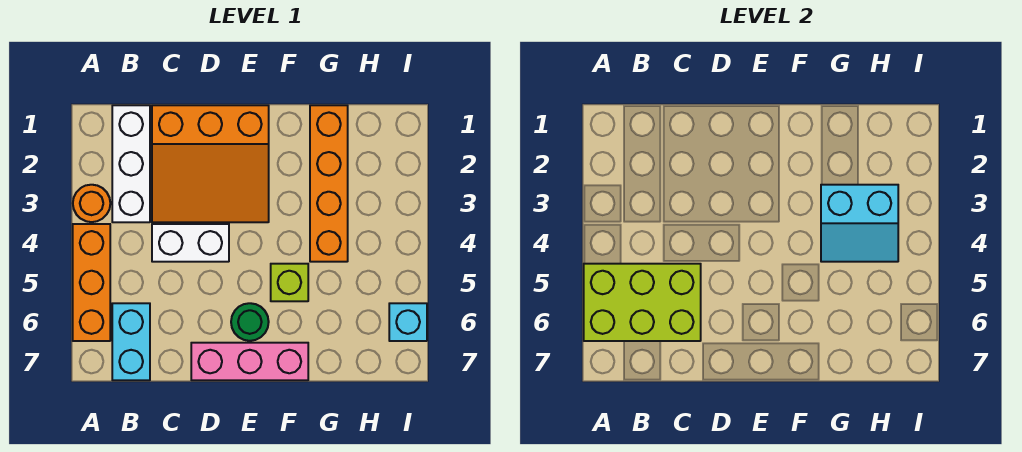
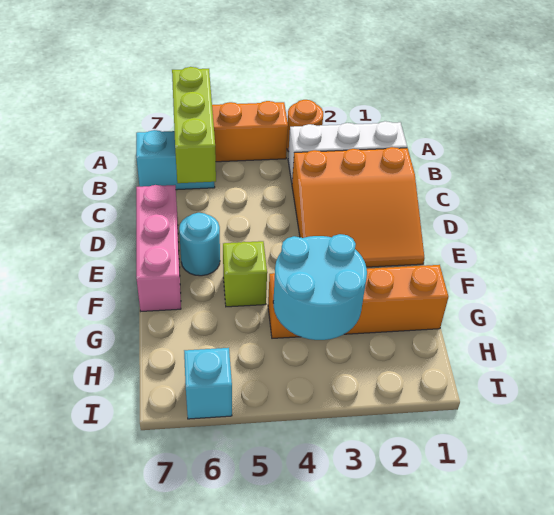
lime 2x3 brick [584,264,701,341] -> lime 1x3 brick [172,67,216,183]
orange 3x3 slope [152,105,269,222] -> orange 3x3 slope turned to [292,147,424,267]
white 1x2 brick [152,224,229,262] -> none
green 1x1 round brick [231,303,269,341] -> cyan 1x1 round brick [179,213,220,276]
cyan 2x2 slope [821,185,898,262] -> cyan 2x2 round brick [273,234,367,340]

